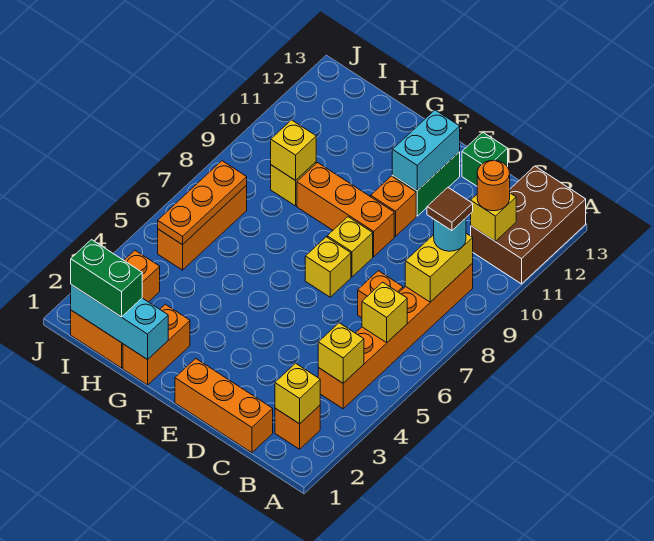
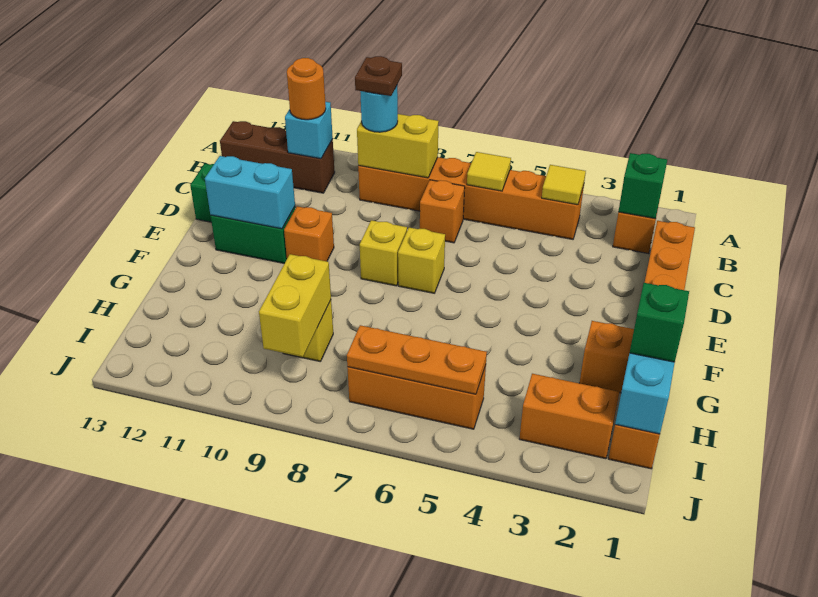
brown 2x3 brick [471,166,586,284] -> brown 1x3 brick [220,121,335,193]
yellow 1x1 brick [275,363,320,424] -> green 1x1 brick [618,153,667,219]
yellow 1x1 brick [318,323,364,383] -> yellow 1x1 tile [542,165,586,205]
yellow 1x1 brick [362,282,407,343] -> yellow 1x1 tile [467,152,511,191]
brown 1x1 tile [427,188,473,231] -> brown 1x1 plate [355,56,402,96]
yellow 1x1 brick [471,193,516,241] -> cyan 1x1 brick [285,102,333,159]
orange 1x3 brick [297,163,394,257] -> none
green 1x2 brick [71,240,142,317] -> green 1x1 brick [630,283,689,362]
yellow 1x1 brick [271,120,316,181] -> yellow 1x2 brick [259,254,331,357]

